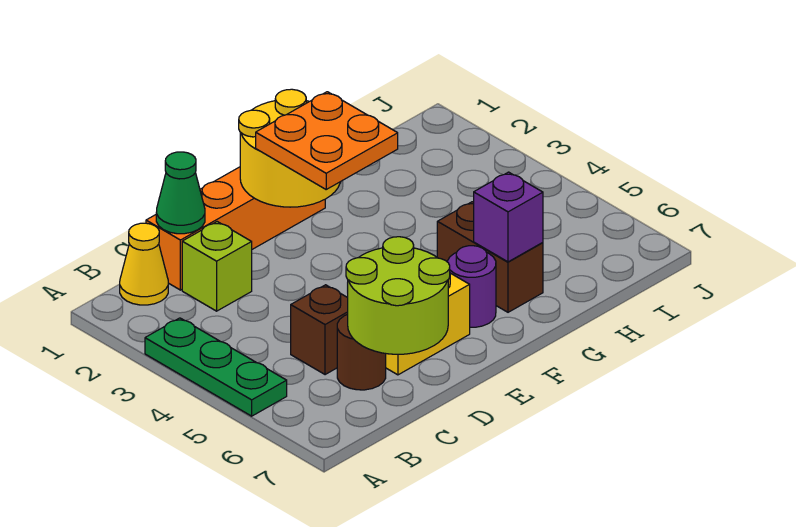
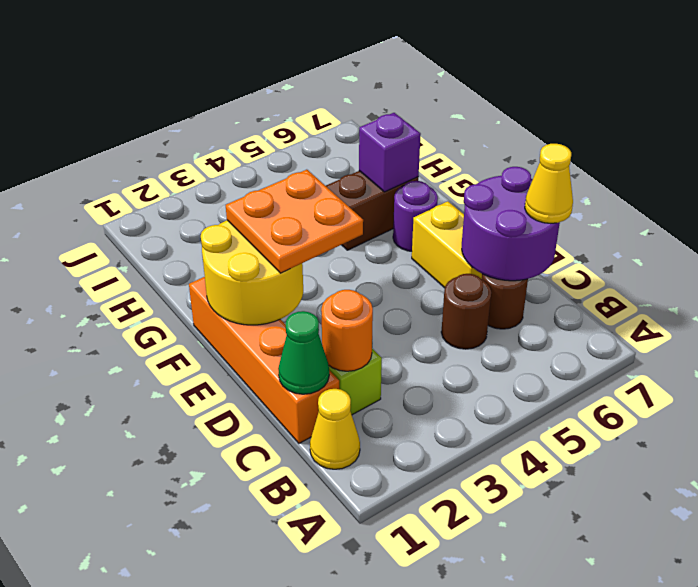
green 1x3 plate [145,318,287,416] -> none
none -> orange 1x1 round brick [321,290,373,371]
brown 1x1 brick [291,285,348,375] -> brown 1x1 round brick [441,274,491,349]
lime 2x2 round brick [346,237,450,354] -> purple 2x2 round brick [462,167,560,281]
none -> yellow 1x1 cone [525,144,573,223]

